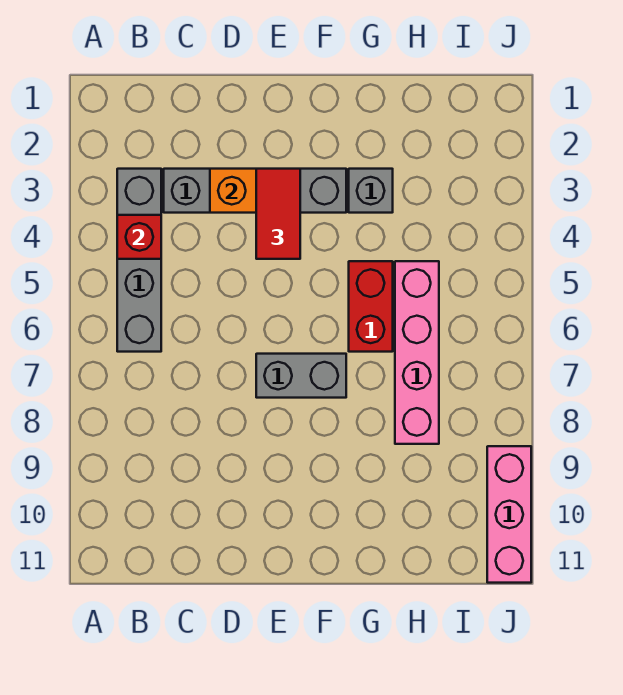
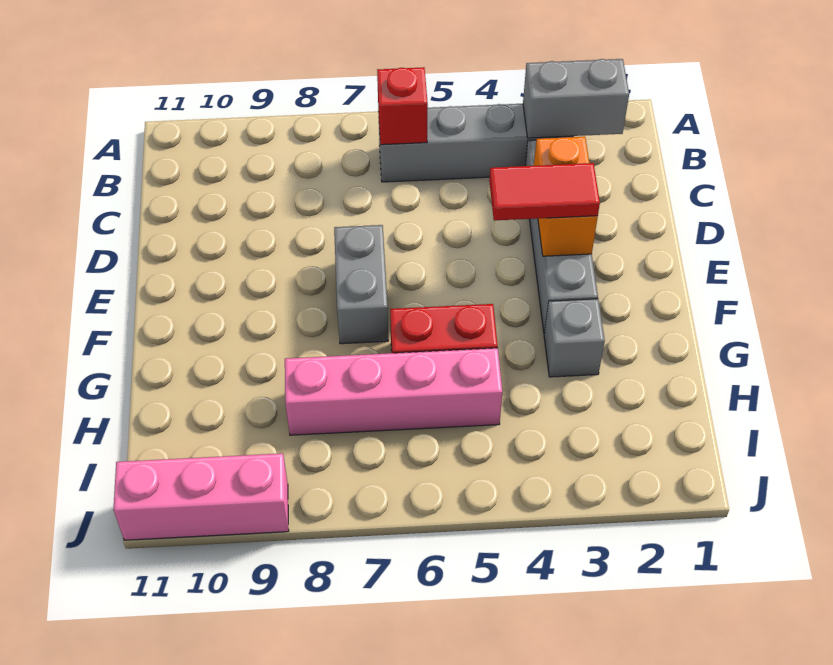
none -> grey 1x2 brick [523,59,629,138]
red 1x1 brick [117,215,161,259] -> red 1x1 brick moved to [377,67,428,145]

